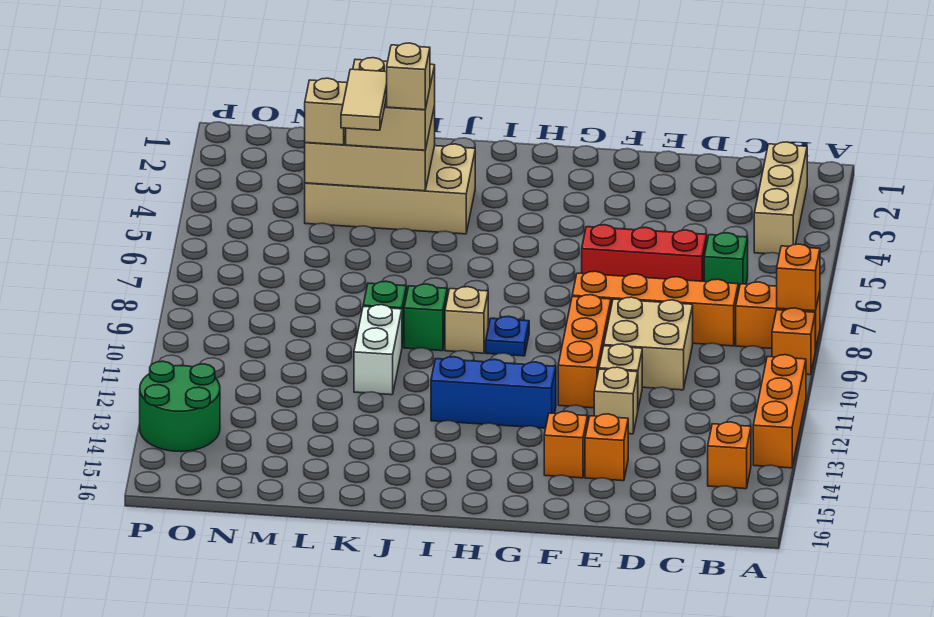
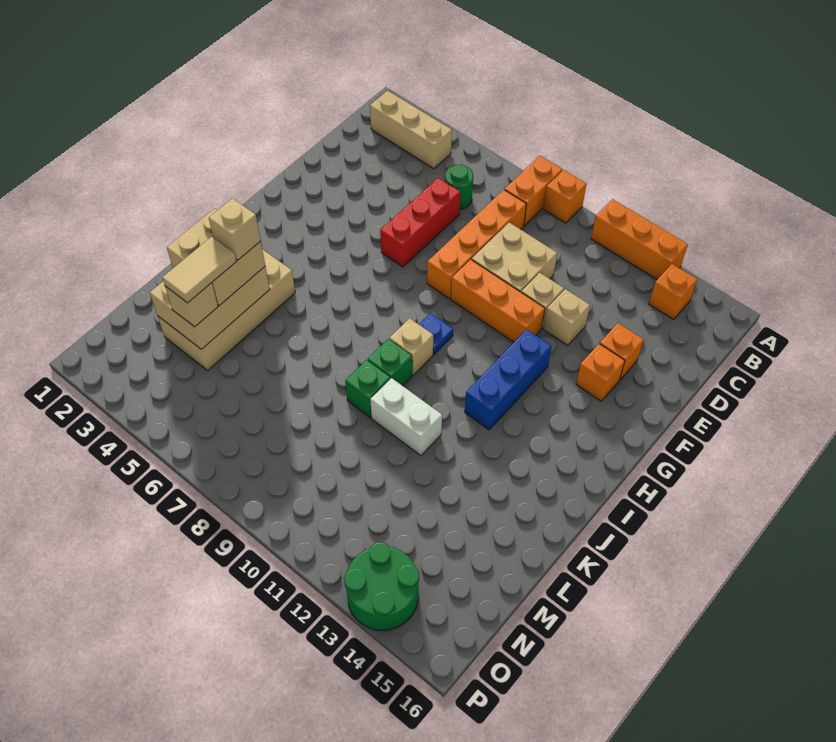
orange 1x1 brick [777,244,820,311] -> none
green 1x1 brick [704,233,748,292] -> green 1x1 round brick [445,165,473,209]
tan 1x2 tile [341,69,387,130] -> tan 1x2 tile turned to [162,237,236,303]

